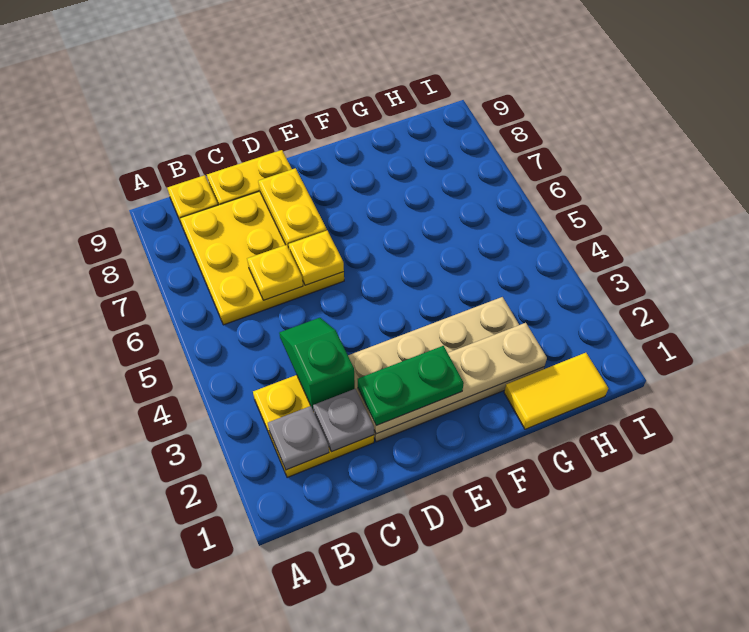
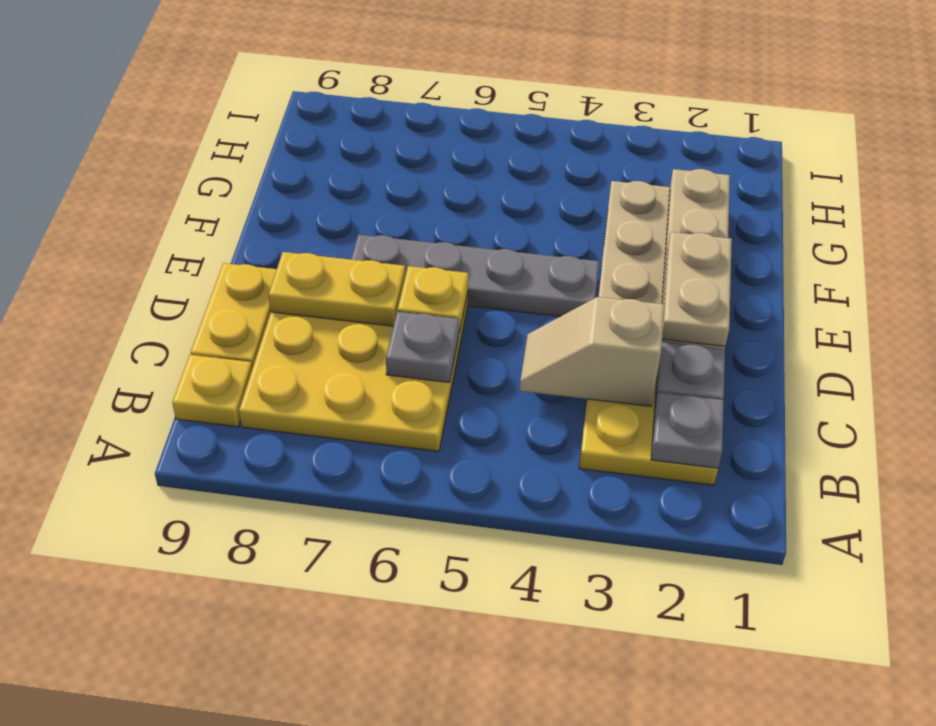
green 1x2 slope [279,318,355,411] -> tan 1x2 slope [520,297,664,406]
yellow 1x1 plate [247,245,303,300] -> grey 1x1 plate [386,312,459,383]
green 1x2 plate [358,346,464,426] -> tan 1x2 plate [662,232,732,346]
none -> grey 1x4 plate [351,234,599,316]
yellow 1x2 tile [504,353,608,429] -> none

